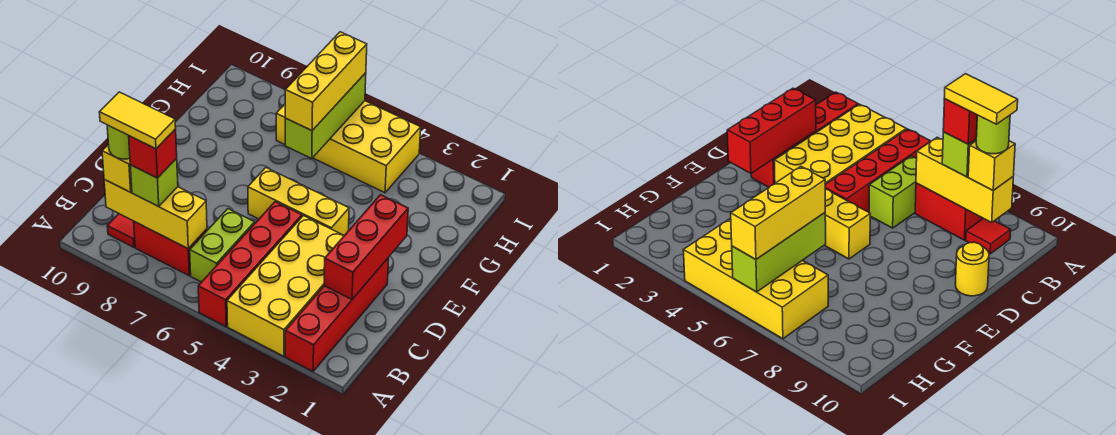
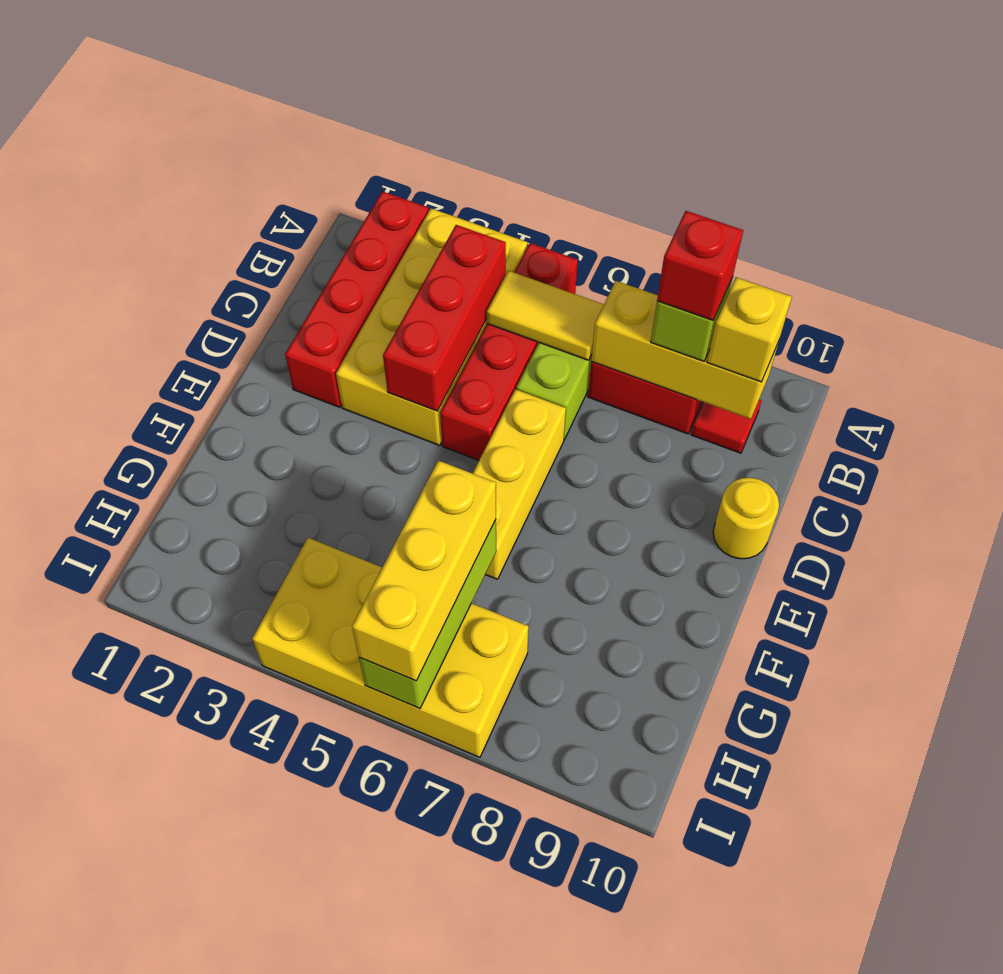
yellow 1x2 tile [99,92,176,149] -> yellow 1x2 tile moved to [487,271,604,360]
lime 1x1 round brick [107,125,130,159] -> none
red 1x3 brick [324,195,408,299] -> red 1x3 brick moved to [383,225,506,411]
yellow 1x3 brick [248,168,349,236] -> yellow 1x3 brick turned to [473,389,566,579]

